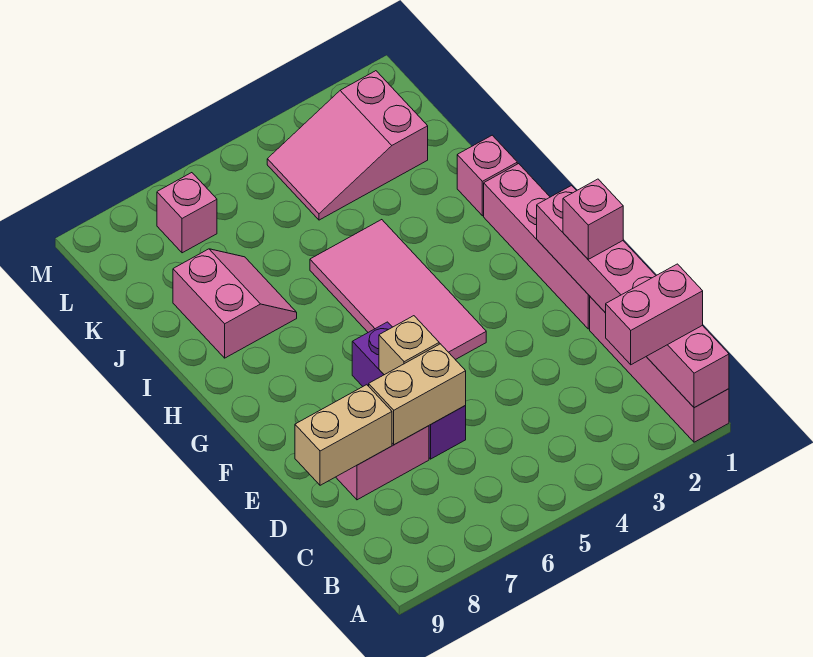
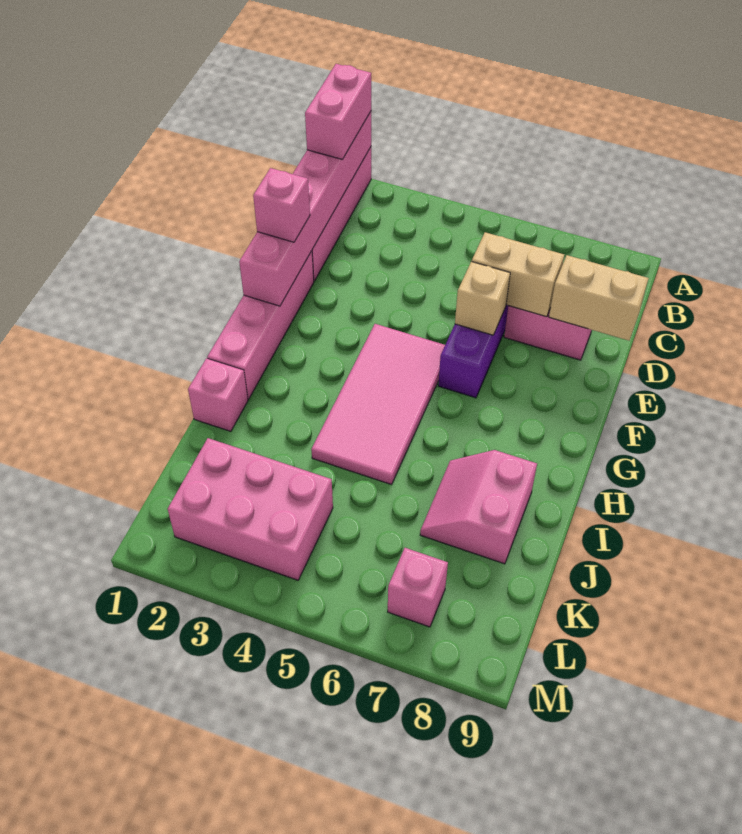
pink 1x2 brick [606,264,703,365] -> pink 1x2 brick turned to [305,64,371,159]
pink 2x3 slope [267,71,428,220] -> pink 2x3 brick [168,438,333,580]

